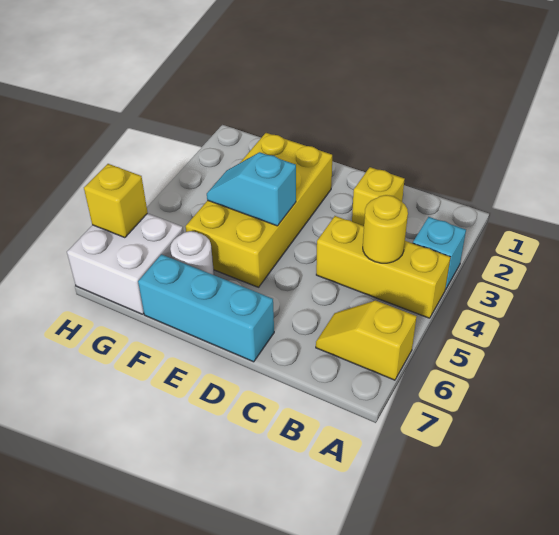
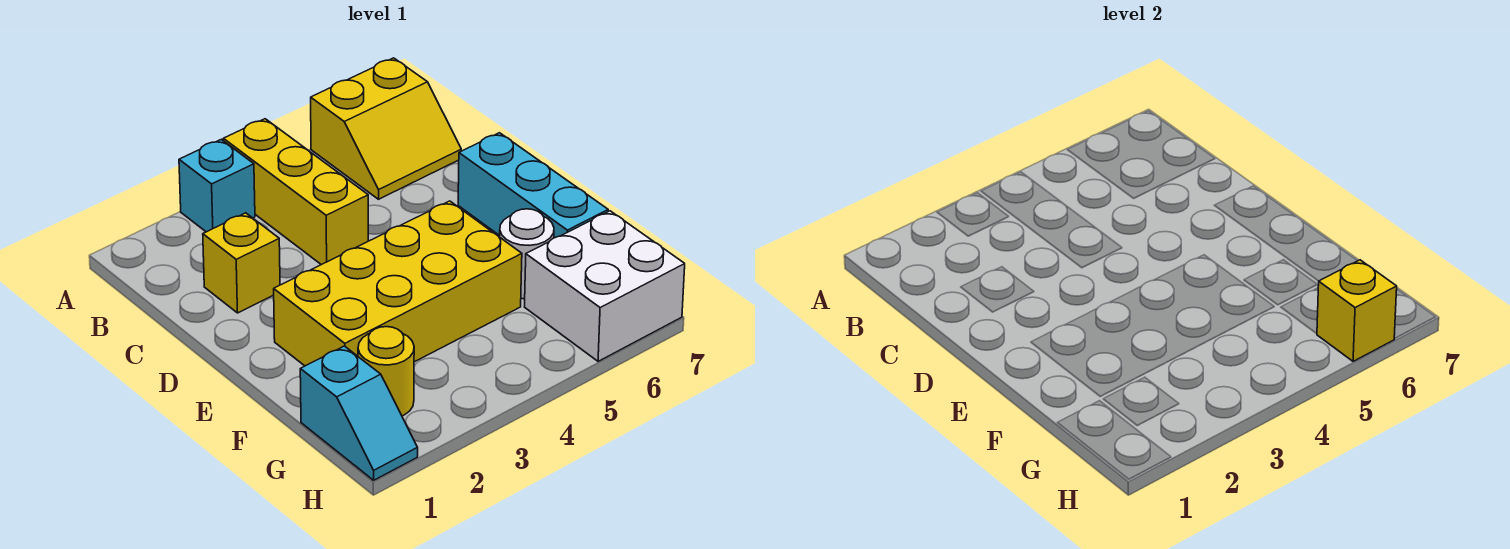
yellow 1x2 slope [316,301,417,380] -> yellow 2x2 slope [311,58,461,199]
yellow 1x1 round brick [363,195,408,263] -> yellow 1x1 round brick moved to [358,327,414,416]
cyan 1x2 slope [207,152,296,226] -> cyan 1x2 slope moved to [300,346,418,480]

